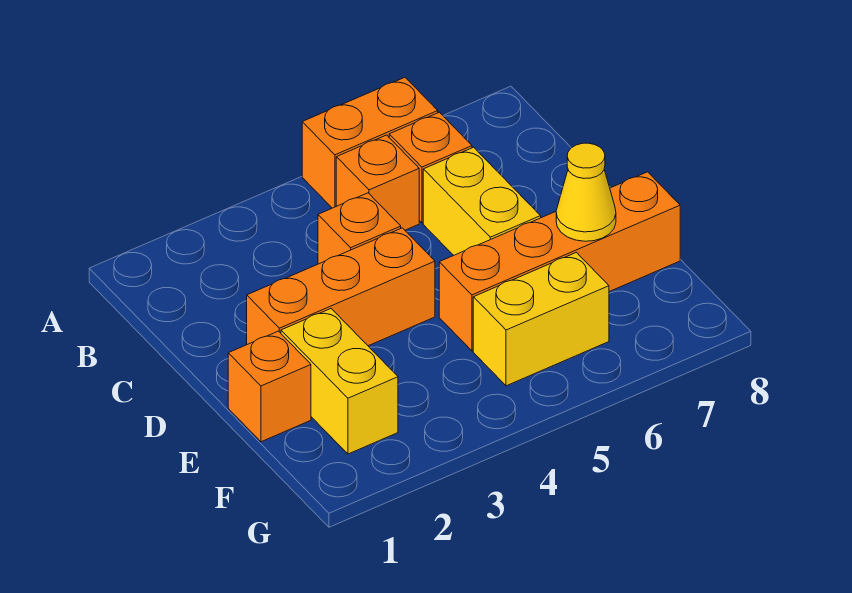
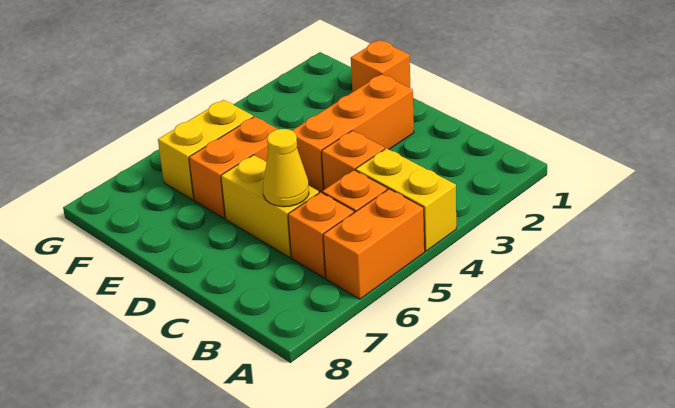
yellow 1x2 brick [281,309,398,454] -> yellow 1x2 brick moved to [356,148,456,251]
orange 1x4 brick [439,172,680,351] -> orange 1x2 brick [189,117,278,219]
yellow 1x1 cone [556,143,616,241] -> yellow 1x1 cone moved to [263,129,309,207]

